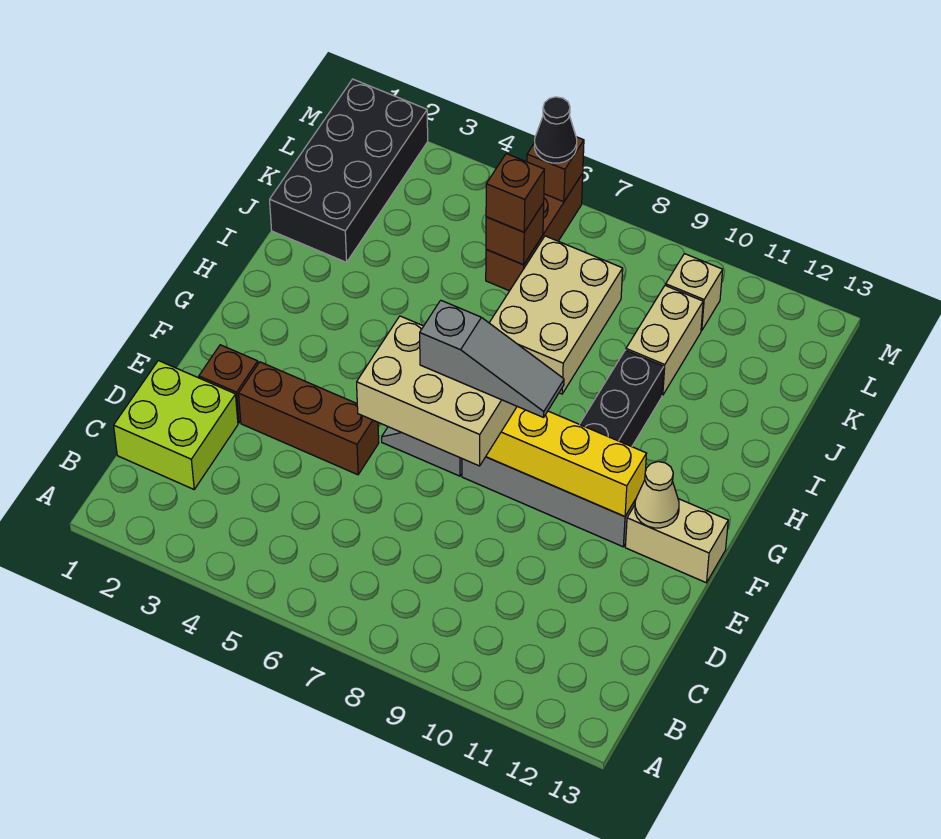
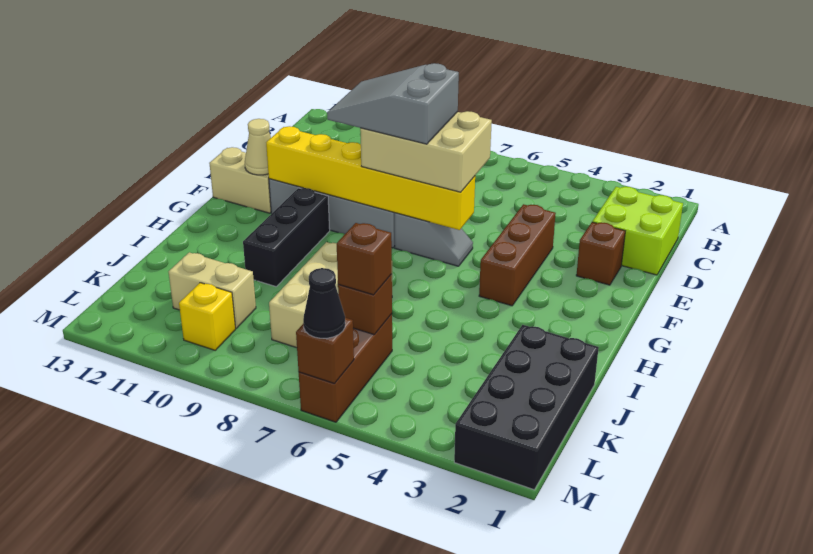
brown 1x3 brick [239,362,379,475] -> brown 1x3 brick turned to [479,204,556,306]
grey 1x3 slope [420,300,564,417] -> grey 2x3 slope [327,63,459,144]
tan 1x2 brick [626,285,703,395] -> tan 1x2 brick turned to [169,252,256,328]
tan 1x1 brick [666,254,723,331] -> yellow 1x1 brick [179,283,236,350]

